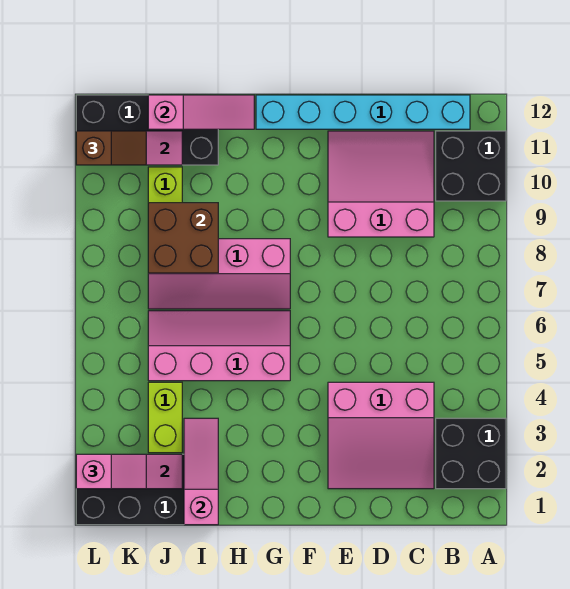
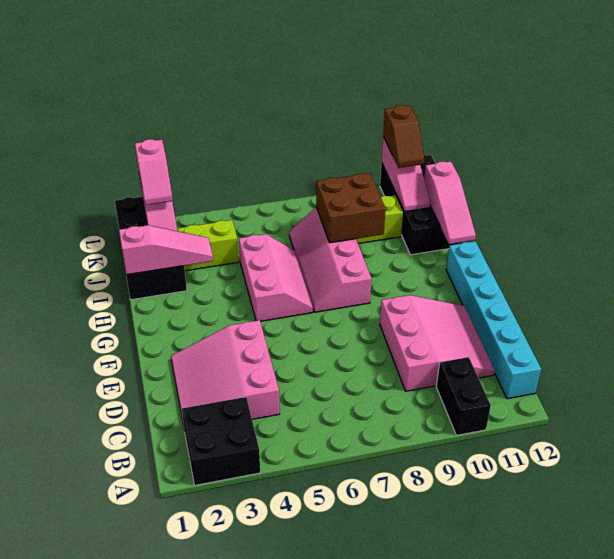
black 2x2 brick [436,131,506,201] -> black 1x2 brick [436,357,491,435]
pink 2x4 slope [148,311,290,381] -> pink 2x3 slope [239,234,313,321]

